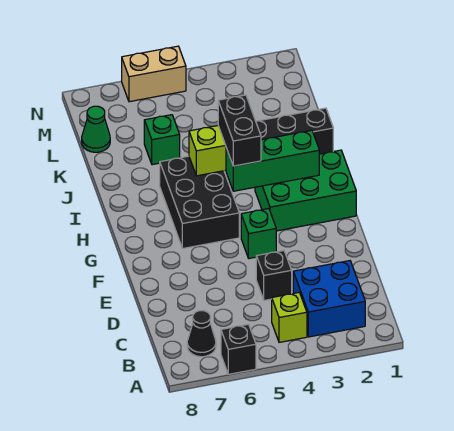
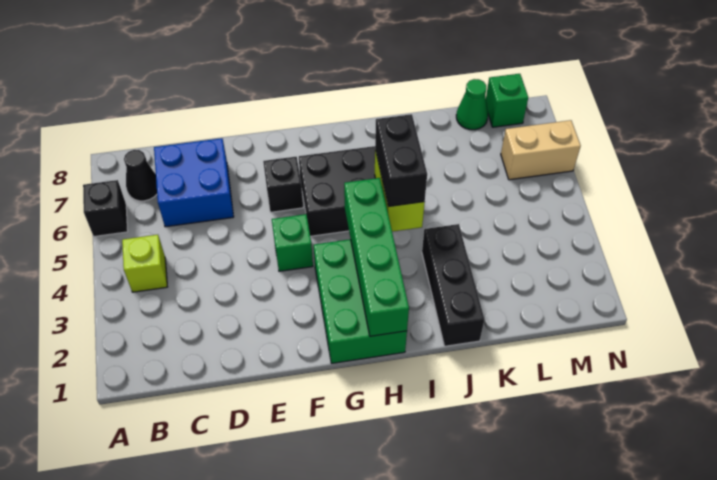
blue 2x2 brick [293,261,365,337] -> blue 2x2 brick moved to [154,138,234,227]
black 1x1 brick [256,251,292,300] -> black 1x1 brick moved to [263,157,303,212]
green 1x3 brick [226,130,319,191] -> green 1x4 brick [344,178,409,336]
black 1x2 brick [218,95,261,166] -> black 1x2 brick turned to [375,114,427,207]
green 1x1 brick [144,115,180,165] -> green 1x1 brick moved to [486,74,528,127]
tan 1x2 brick [122,46,186,102] -> tan 1x2 brick turned to [501,120,581,180]

